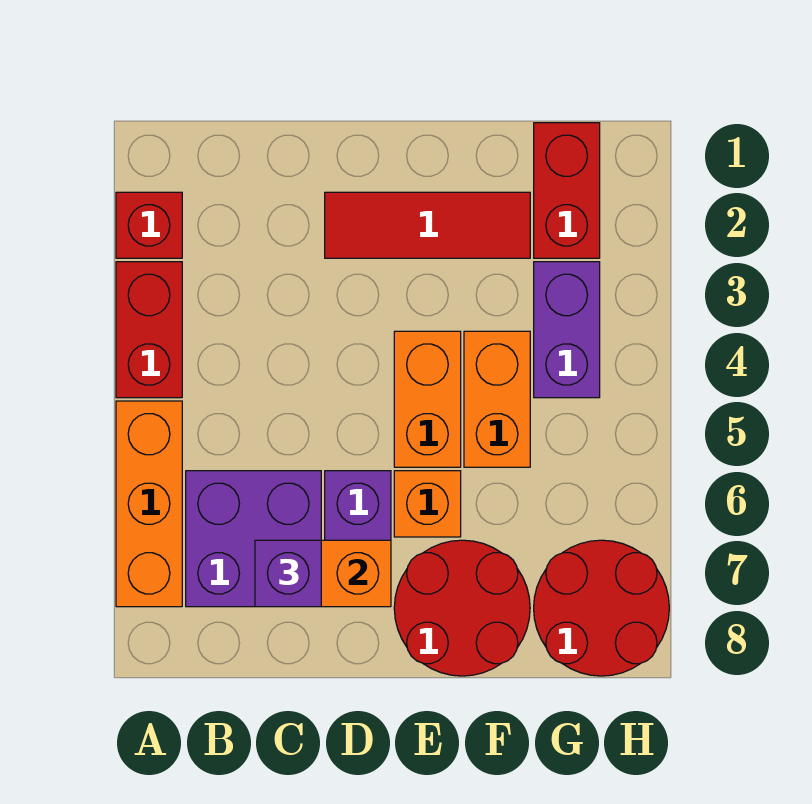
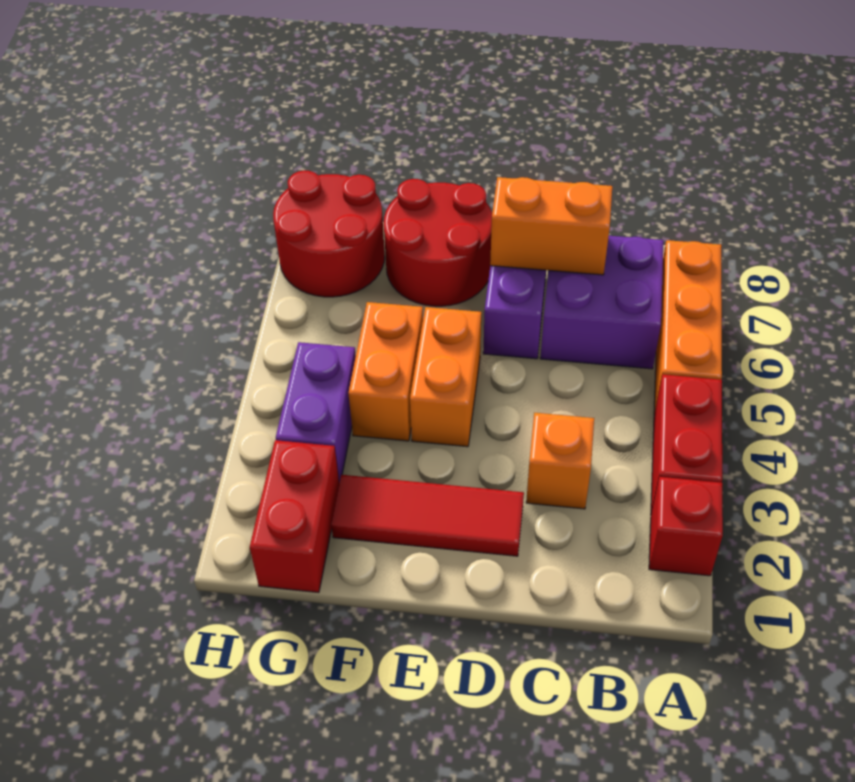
purple 1x1 brick [255,540,321,607] -> none
orange 1x1 brick [394,471,461,537] -> orange 1x1 brick moved to [526,413,594,509]

